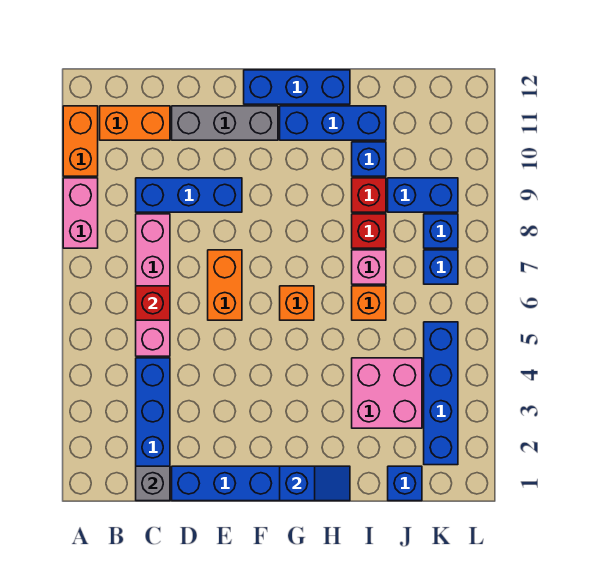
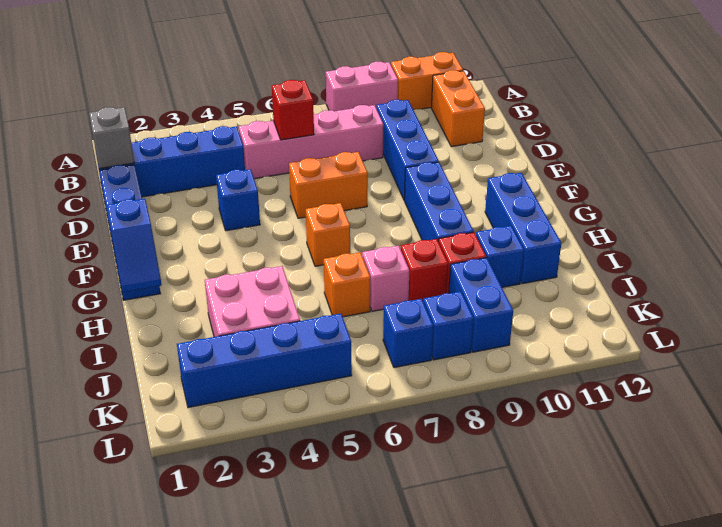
grey 1x3 brick [172,106,278,140] -> none
blue 1x3 brick [244,70,350,104] -> blue 1x3 brick moved to [405,162,474,241]
blue 1x1 brick [388,466,422,501] -> blue 1x1 brick moved to [216,169,260,231]

